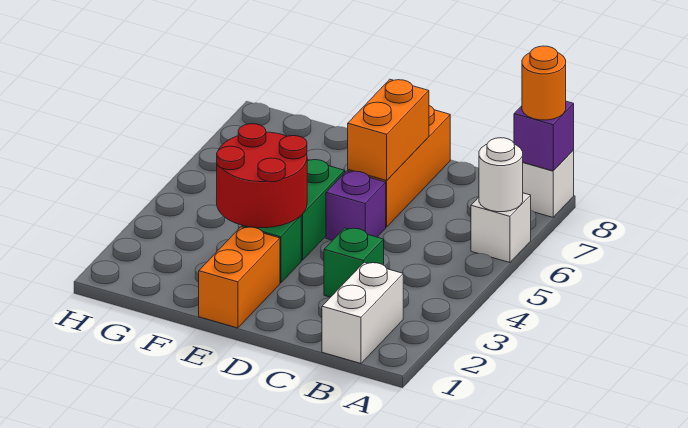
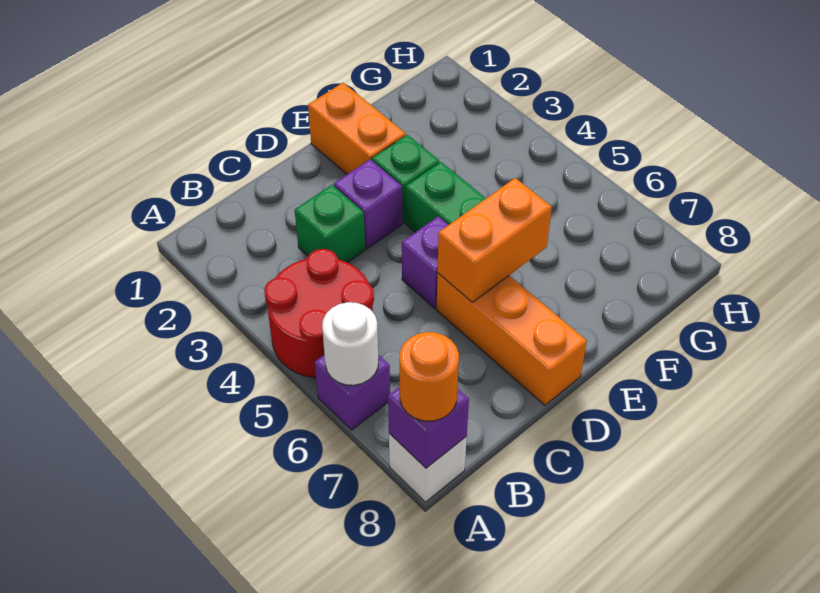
white 1x1 brick [471,193,531,263] -> purple 1x1 brick [315,355,390,430]
white 1x2 brick [322,262,403,363] -> none
none -> purple 1x1 brick [334,159,402,249]
orange 1x2 brick [348,79,429,180] -> orange 1x2 brick turned to [437,178,552,302]
red 2x2 round brick [217,124,307,228] -> red 2x2 round brick moved to [264,249,374,378]

